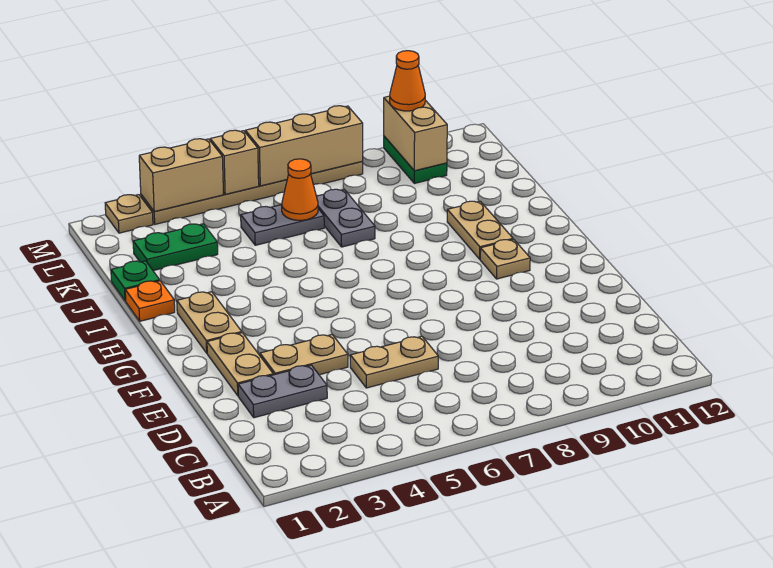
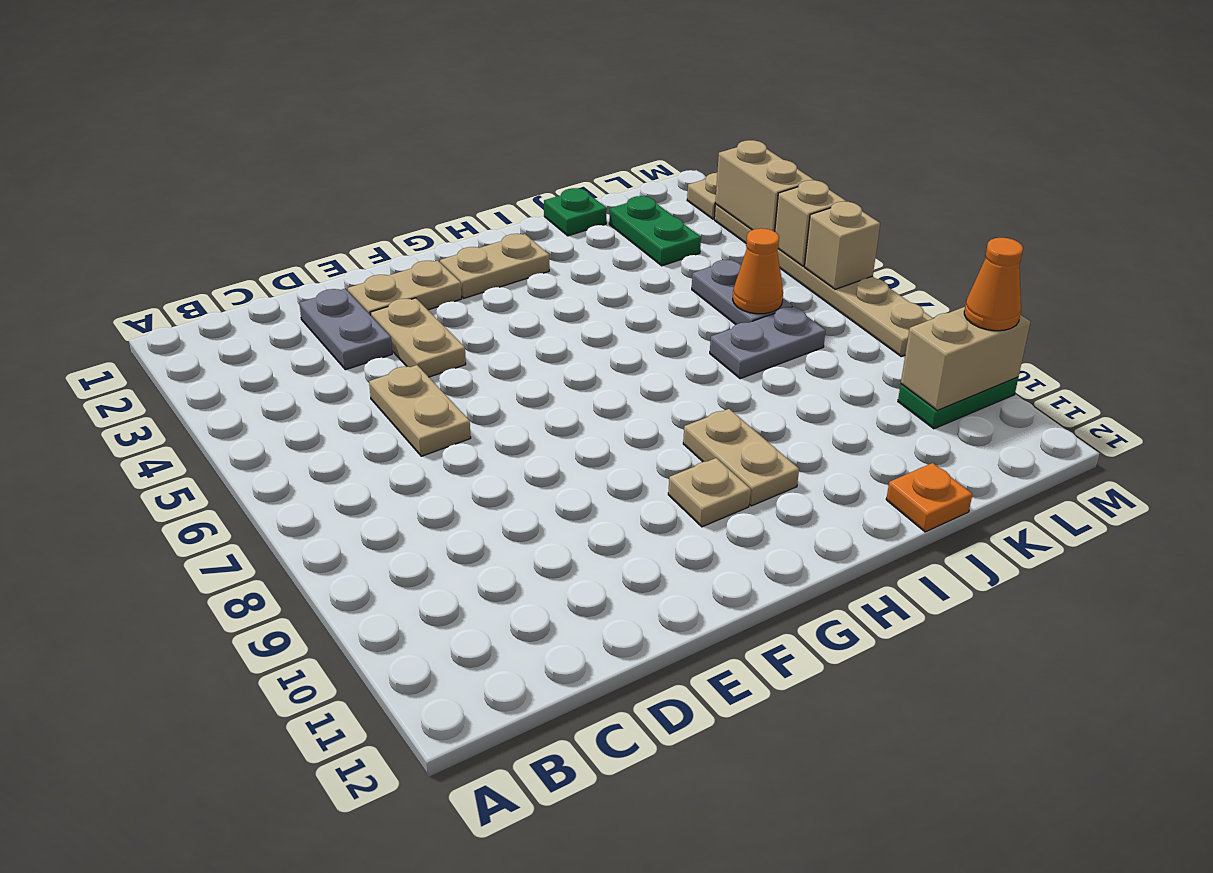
tan 1x2 plate [447,201,513,259] -> tan 1x2 plate turned to [683,409,799,506]
orange 1x1 plate [125,281,175,321] -> orange 1x1 plate moved to [886,463,972,532]
tan 1x3 brick [245,106,363,186] -> tan 1x1 brick [805,201,880,289]

